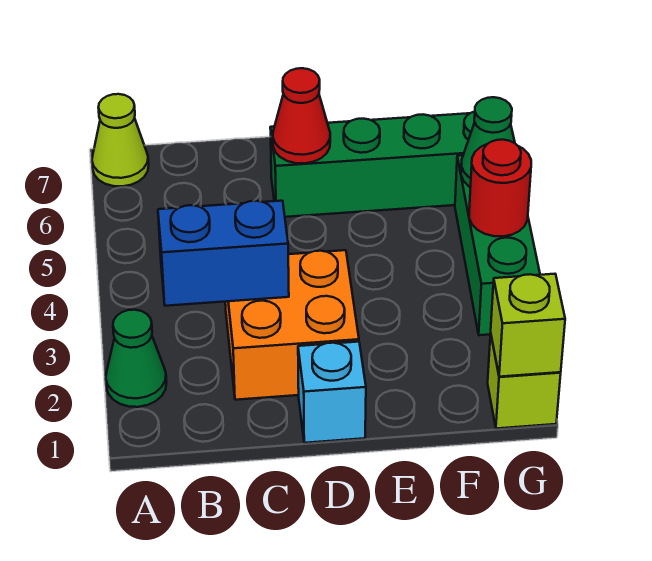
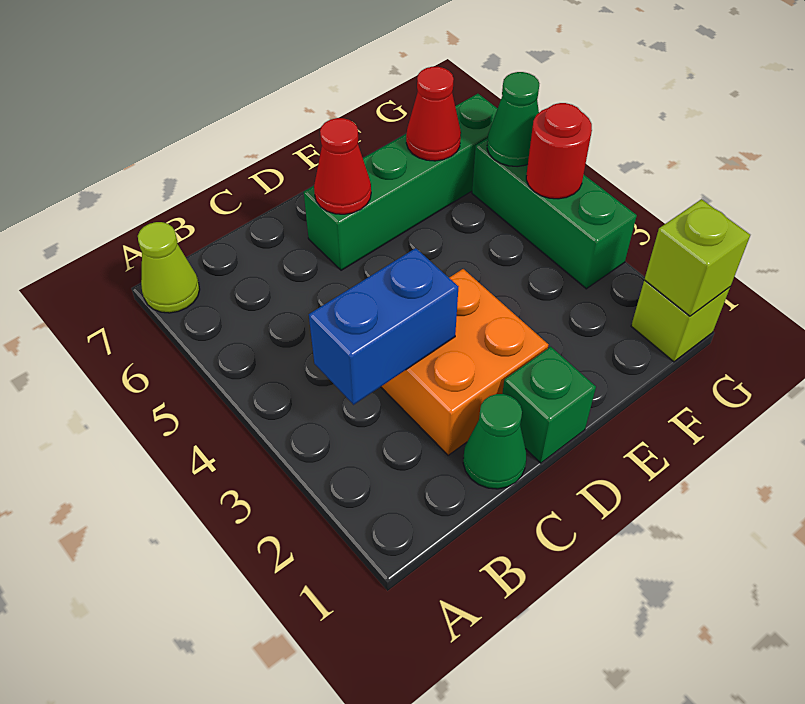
green 1x1 cone [106,310,167,407] -> green 1x1 cone moved to [463,394,526,489]
cyan 1x1 brick [298,342,366,443] -> green 1x1 brick [502,347,596,463]
none -> red 1x1 cone [406,67,461,161]

